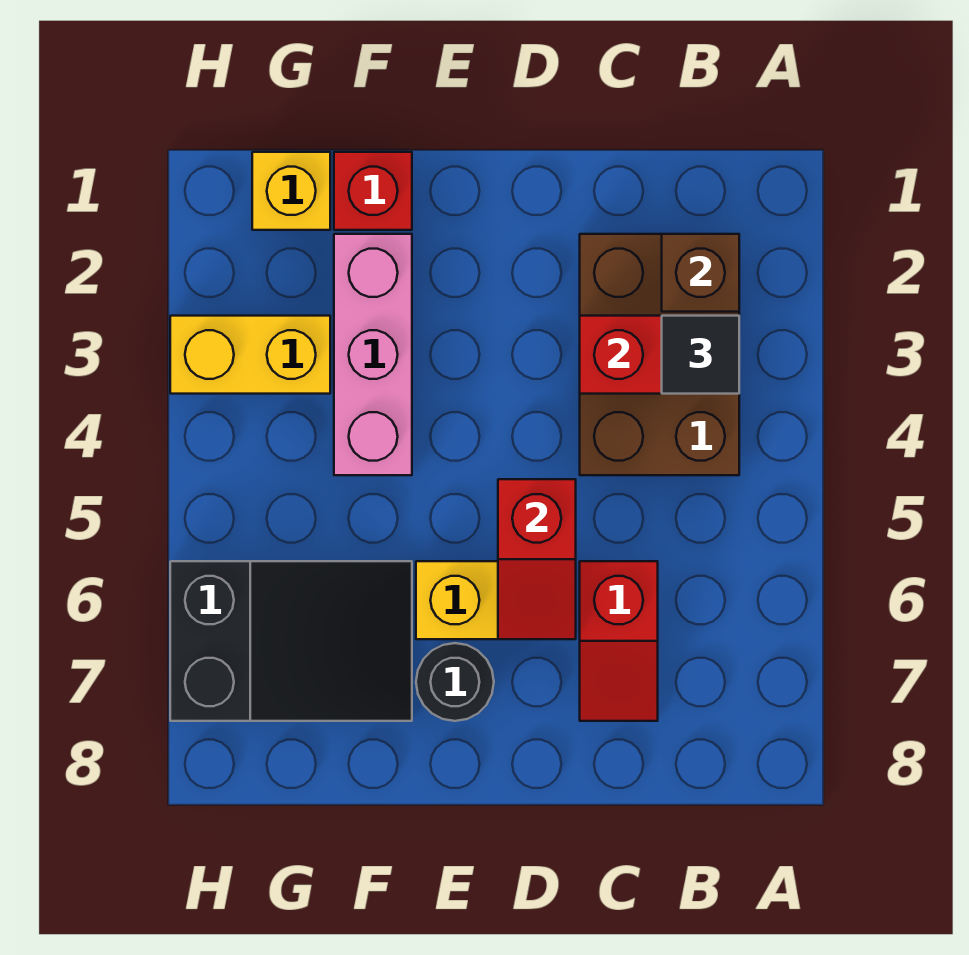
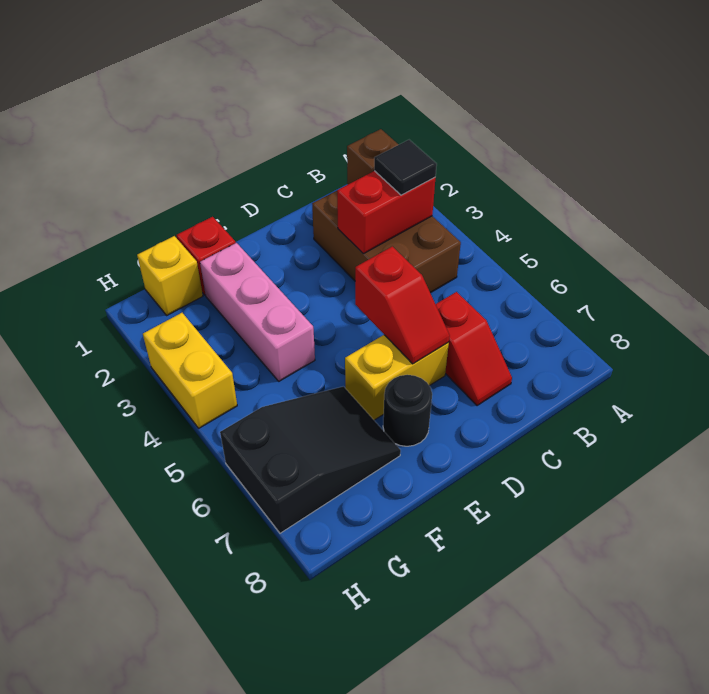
yellow 1x2 brick [170,316,330,394] -> yellow 1x2 brick turned to [143,313,237,428]

